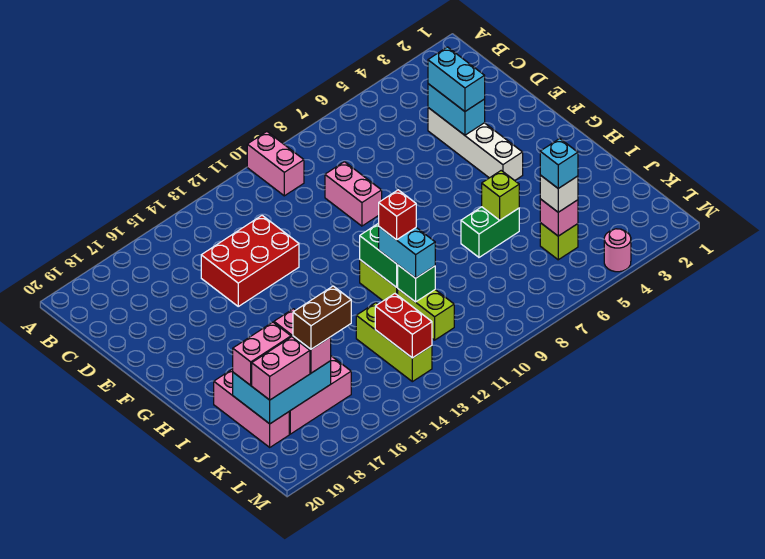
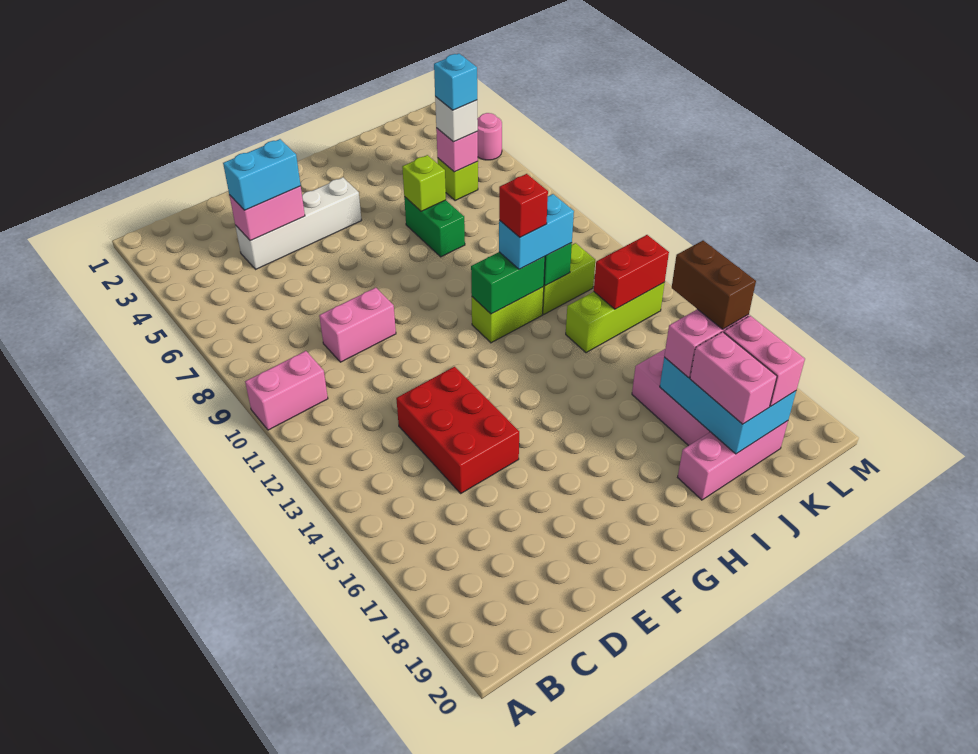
cyan 1x2 brick [428,84,485,135] -> pink 1x2 brick [229,186,305,241]

